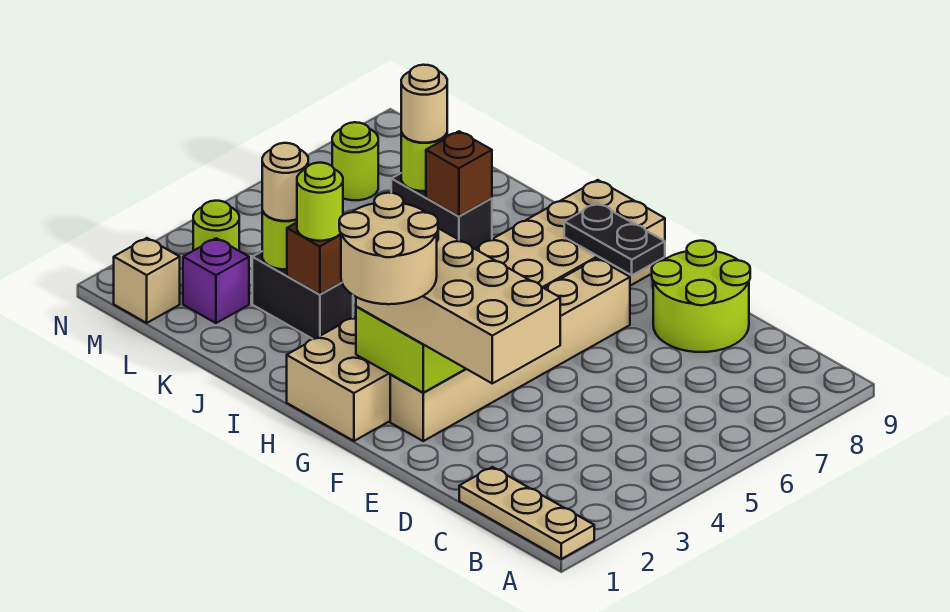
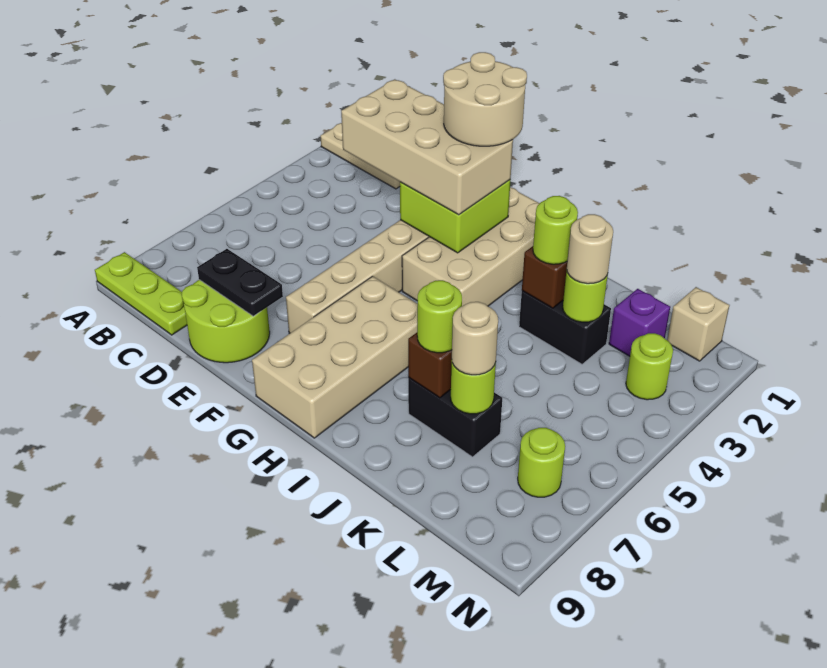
none -> lime 1x3 plate [95,252,187,335]
black 1x2 plate [564,203,665,275] -> black 1x2 plate moved to [197,249,283,316]
none -> lime 1x1 round brick [417,280,462,353]

